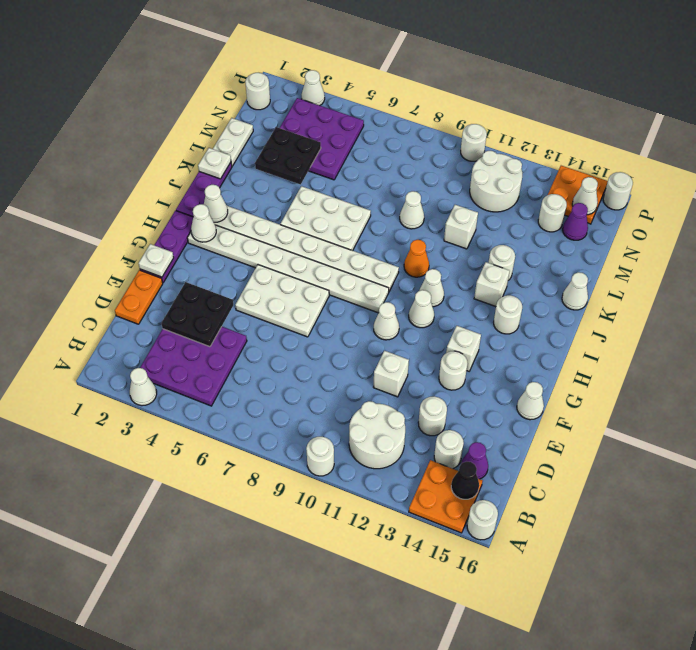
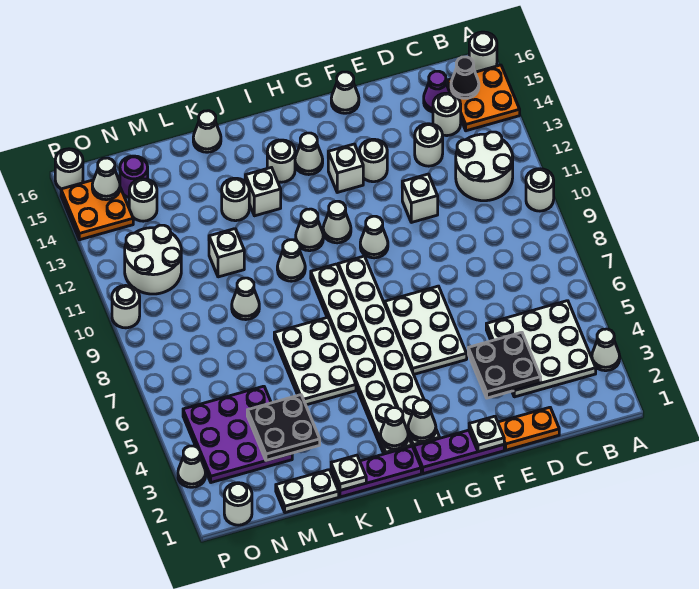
purple 3x3 plate [140,327,247,406] -> white 3x3 plate [486,301,596,397]
none -> white 1x1 cone [295,133,323,175]
orange 1x1 cone [404,240,429,277] -> white 1x1 cone [277,240,305,281]
purple 1x1 cone [563,203,588,240] -> purple 1x1 round brick [120,156,148,197]

